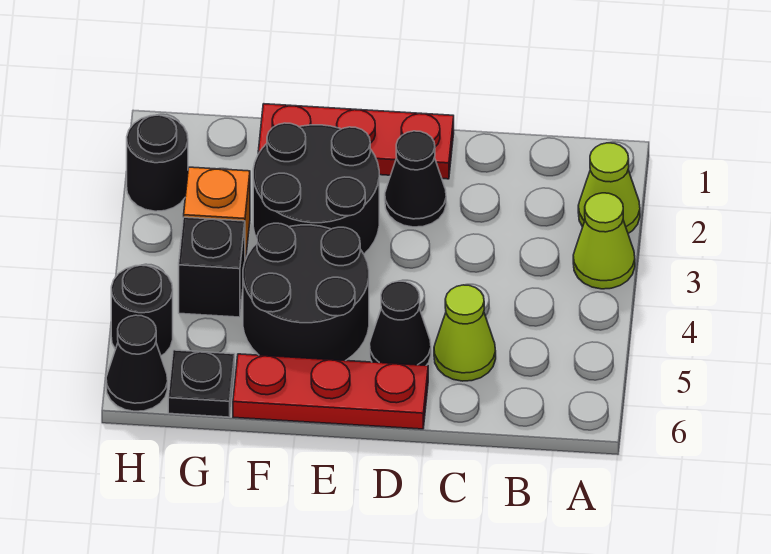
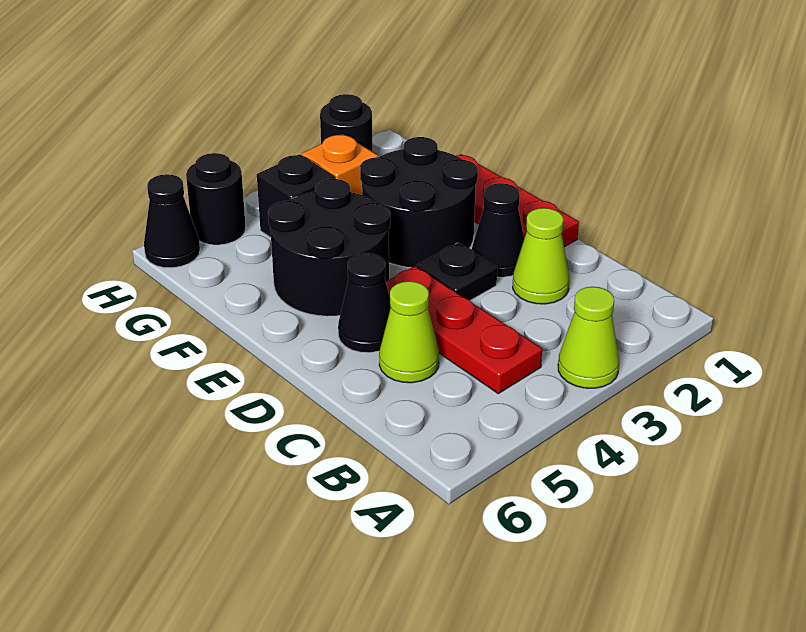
lime 1x1 cone [578,143,640,233] -> lime 1x1 cone moved to [513,208,569,304]
red 1x3 plate [233,354,428,429] -> red 1x3 plate moved to [386,266,542,394]
black 1x1 plate [168,350,235,417] -> black 1x1 plate moved to [417,243,497,300]

